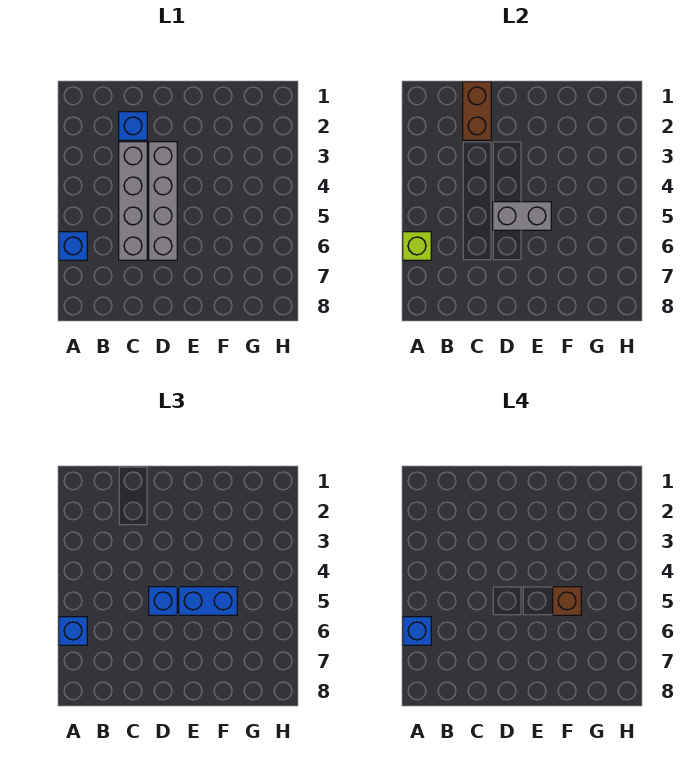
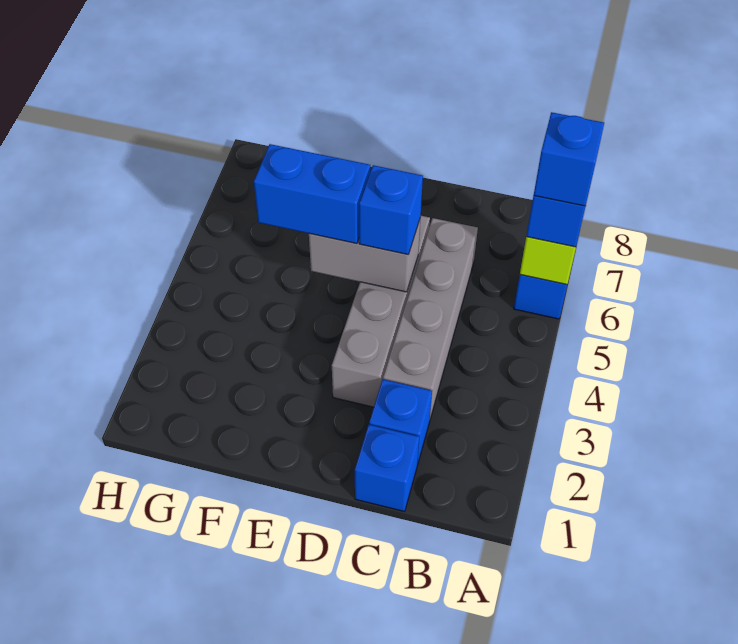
none -> blue 1x1 brick [355,425,419,511]
brown 1x2 brick [463,82,491,140] -> none
brown 1x1 brick [553,587,581,615] -> none

